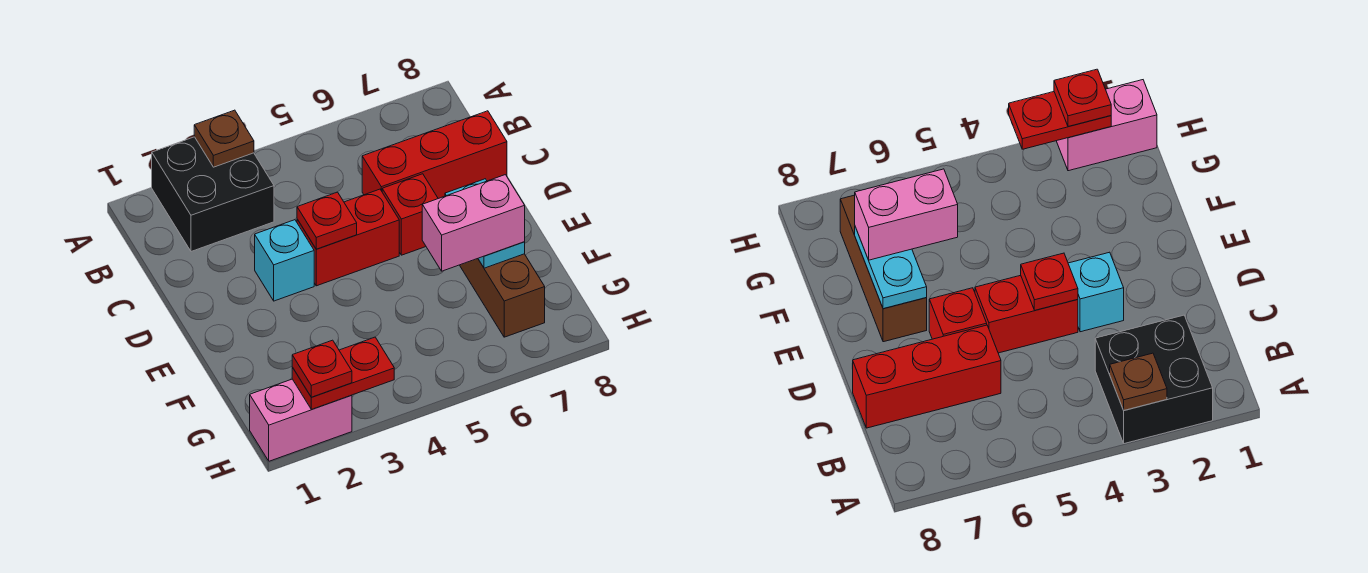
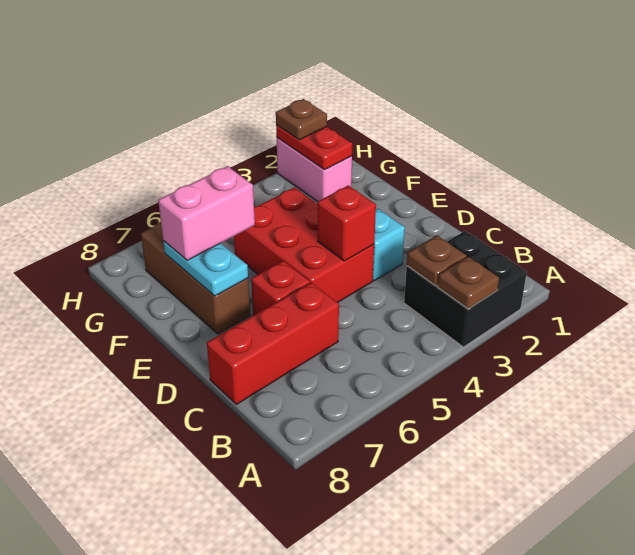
none -> brown 1x1 plate [407,235,467,286]
red 1x2 brick [297,189,399,286] -> red 2x3 brick [234,187,374,303]
red 1x1 plate [297,192,357,249] -> red 1x1 brick [318,185,376,261]
pink 1x2 brick [250,379,352,461] -> pink 1x2 brick turned to [277,138,352,202]
red 1x2 plate [292,337,394,409] -> red 1x2 plate turned to [276,125,352,170]
red 1x1 plate [292,340,352,397] -> brown 1x1 plate [276,99,327,140]

